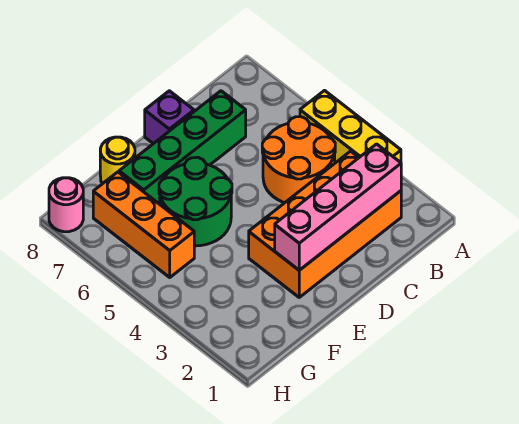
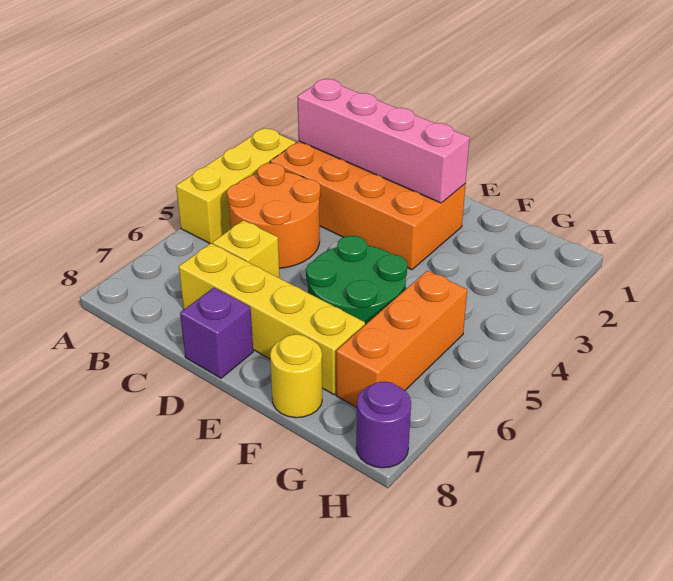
none -> yellow 1x1 brick [213,220,280,278]
green 1x4 brick [119,91,246,204] -> yellow 1x4 brick [179,243,365,395]
pink 1x1 round brick [49,178,83,232] -> purple 1x1 round brick [356,382,411,468]

